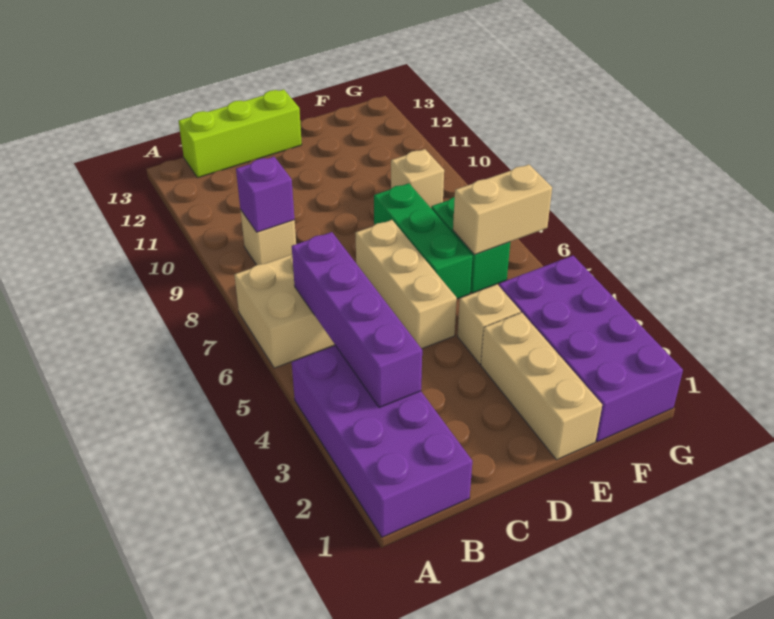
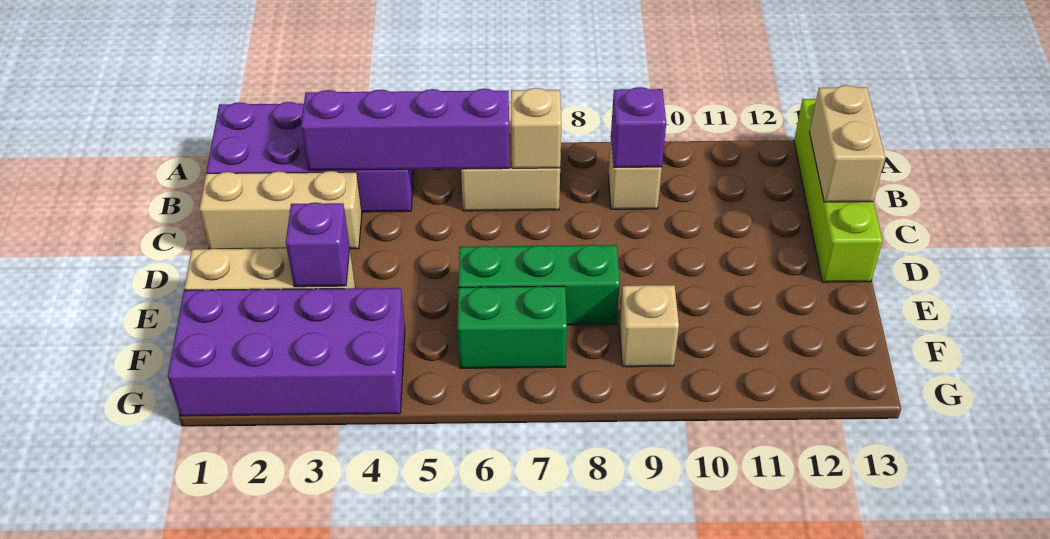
lime 1x3 brick [179,89,302,178] -> lime 1x4 brick [794,99,883,282]
tan 1x3 brick [355,220,457,349] -> tan 1x3 brick moved to [199,171,362,249]
none -> purple 1x1 brick [286,203,350,287]
tan 1x1 brick [458,284,521,364] -> tan 1x1 brick moved to [511,88,561,168]
tan 1x2 brick [453,165,552,255] -> tan 1x2 brick moved to [809,85,885,202]

